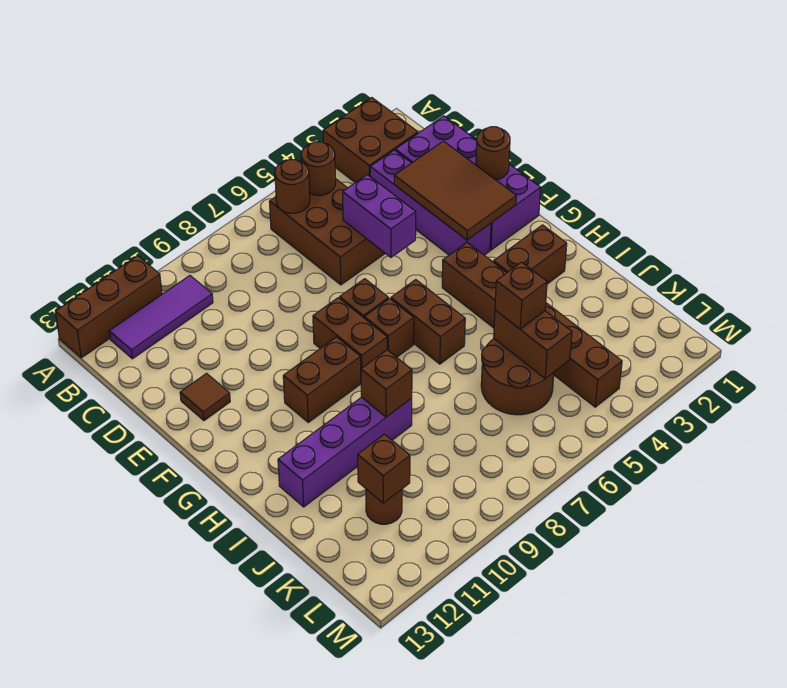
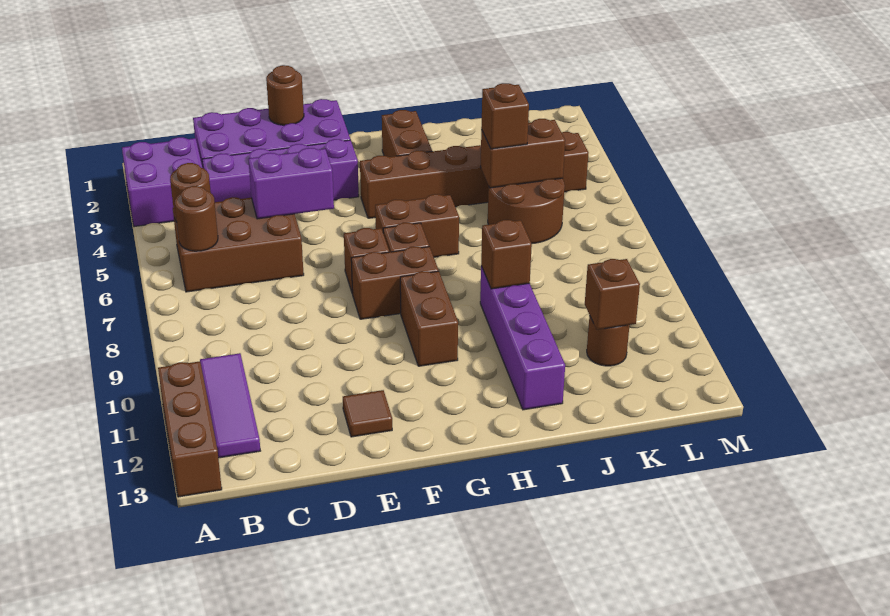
brown 2x2 brick [323,98,418,183] -> purple 2x2 brick [122,137,202,227]
brown 2x3 tile [394,141,516,240] -> none

